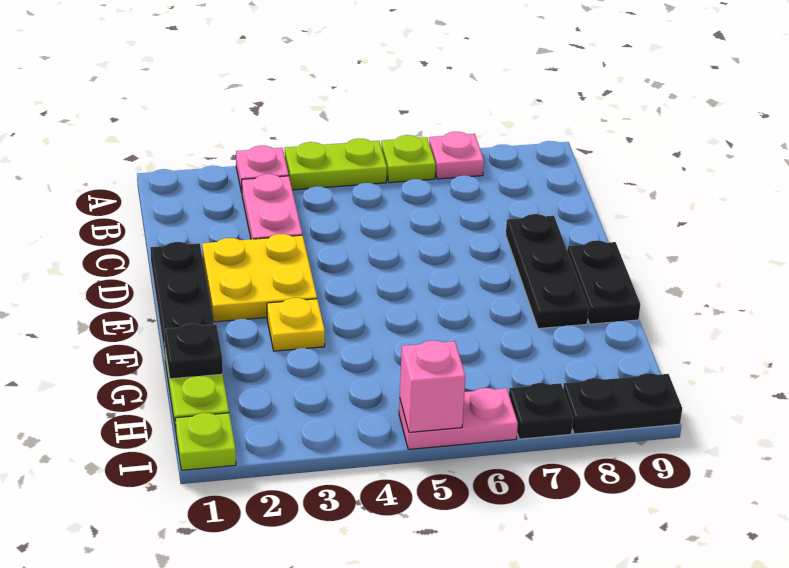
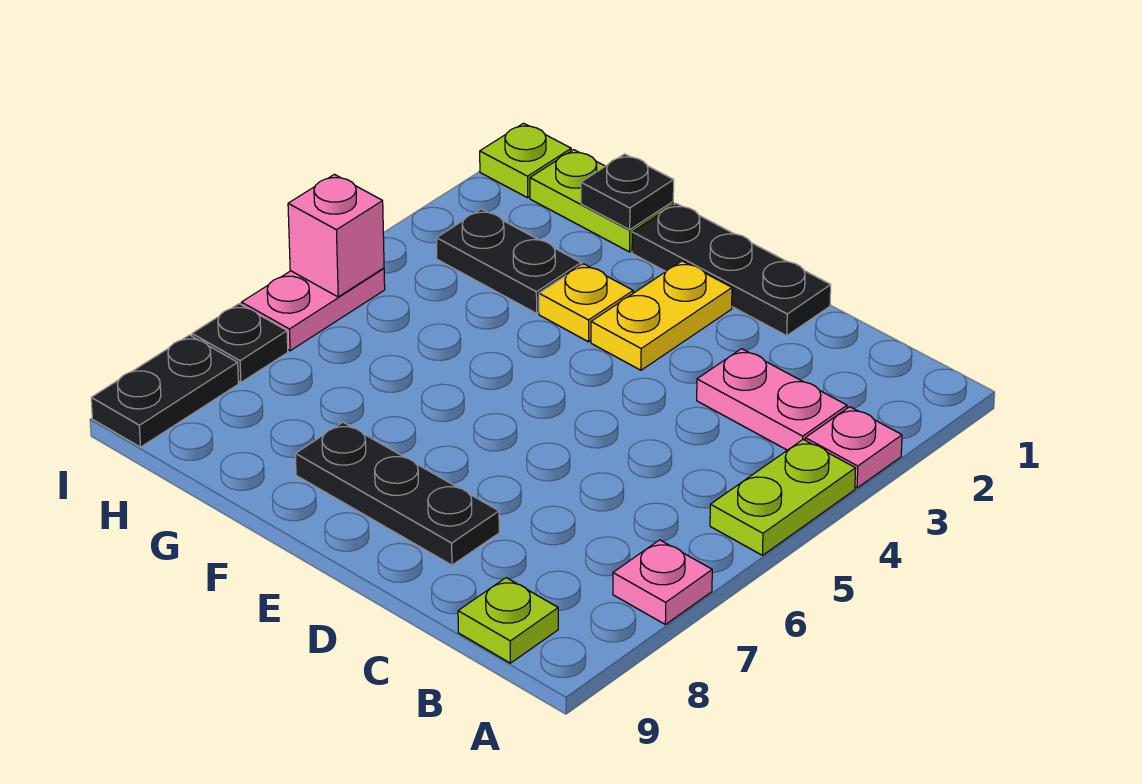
lime 1x1 plate [381,135,436,183] -> lime 1x1 plate moved to [458,578,558,663]
yellow 2x2 plate [202,234,317,322] -> yellow 1x2 plate [591,261,732,370]
black 1x2 plate [567,241,640,324] -> black 1x2 plate moved to [437,209,581,313]

